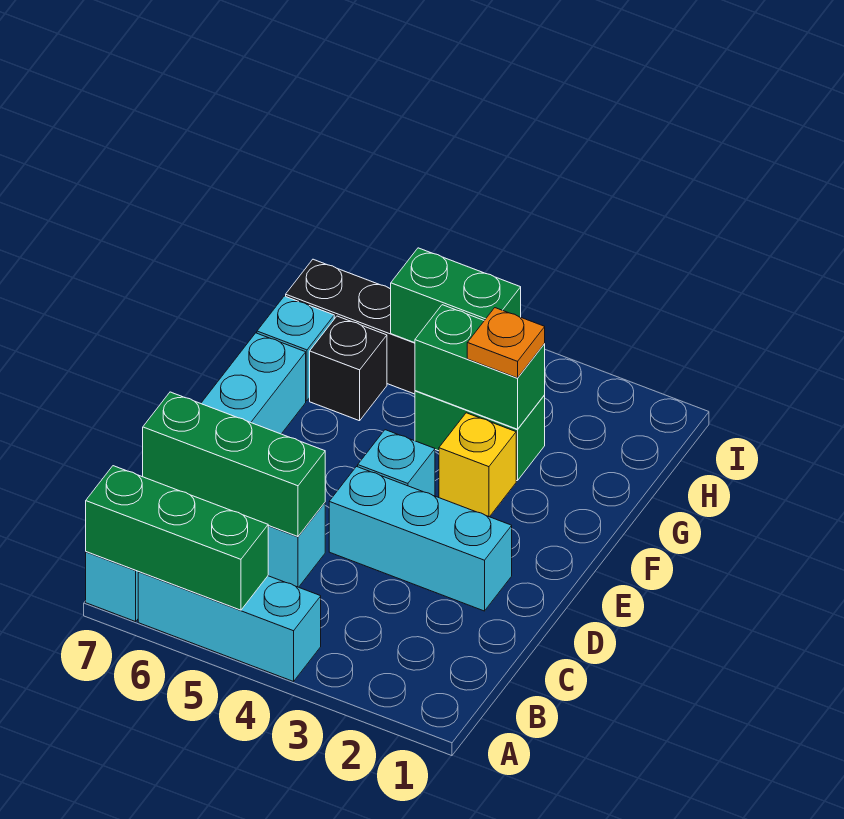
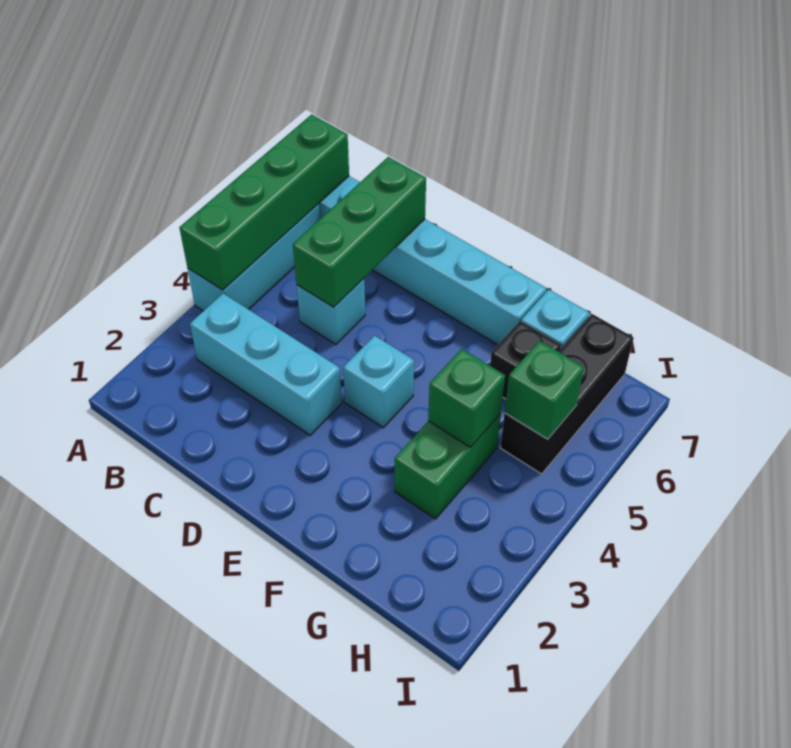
green 1x3 brick [86,466,268,610] -> green 1x4 brick [179,114,349,290]
cyan 1x3 brick [329,467,512,611] -> cyan 1x3 brick turned to [190,294,342,435]
yellow 1x1 brick [439,413,516,517] -> none
green 1x2 brick [415,305,545,429] -> green 1x1 brick [428,349,505,447]
orange 1x1 plate [467,308,545,378] -> none
green 1x2 brick [391,248,521,343] -> green 1x1 brick [505,341,584,439]

